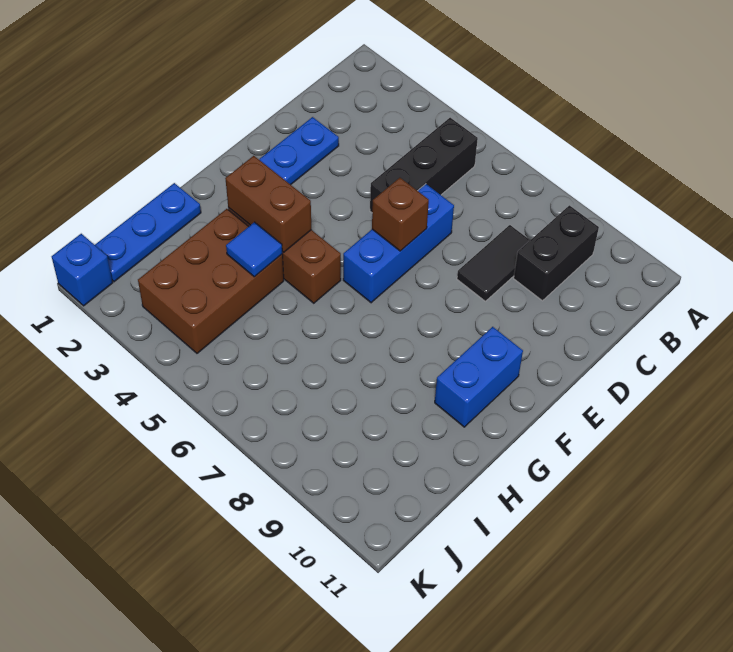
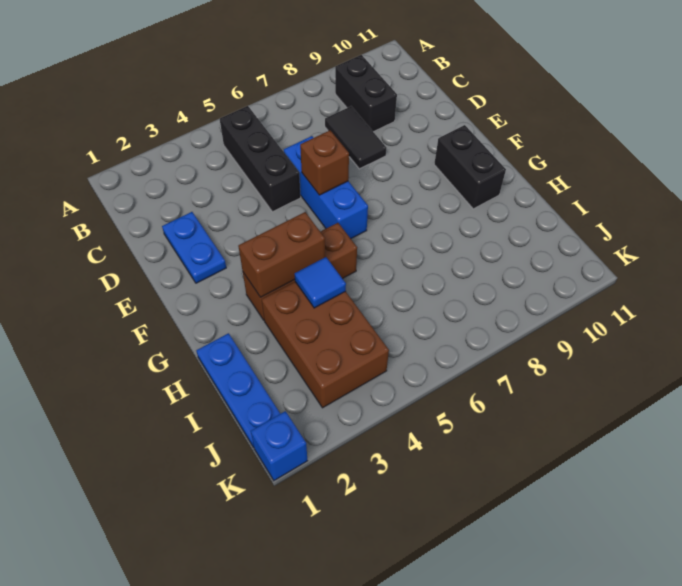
blue 1x2 brick [435,327,523,427] -> black 1x2 brick [434,125,506,209]

